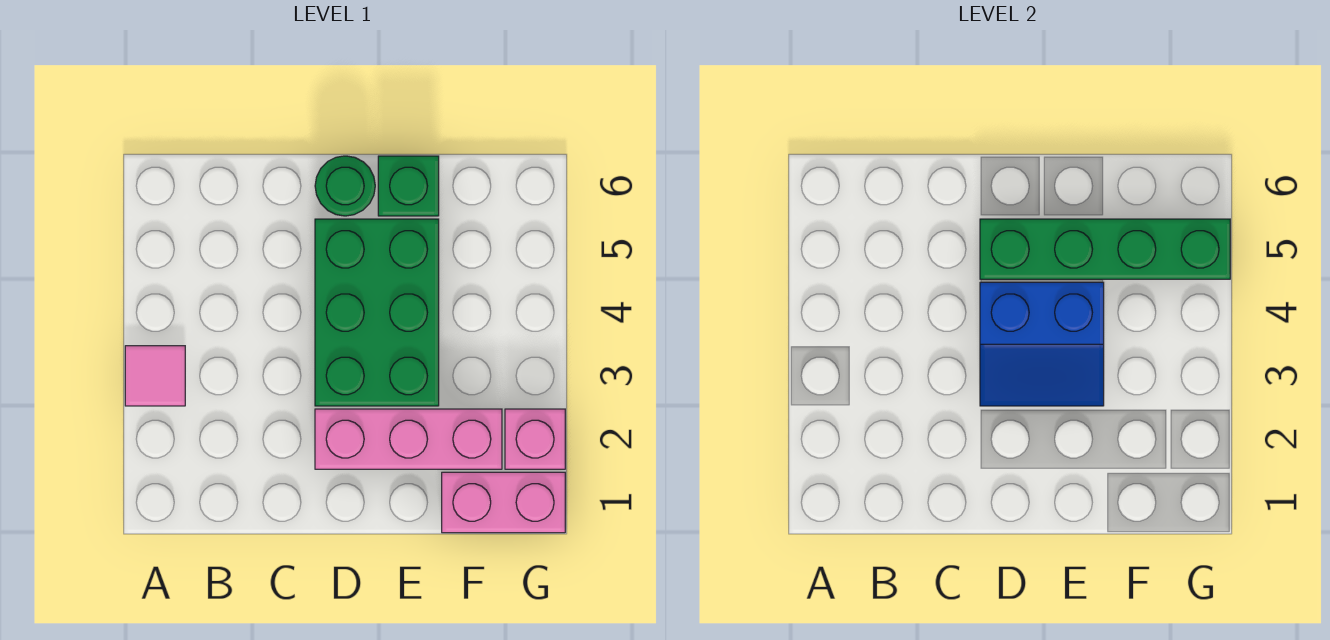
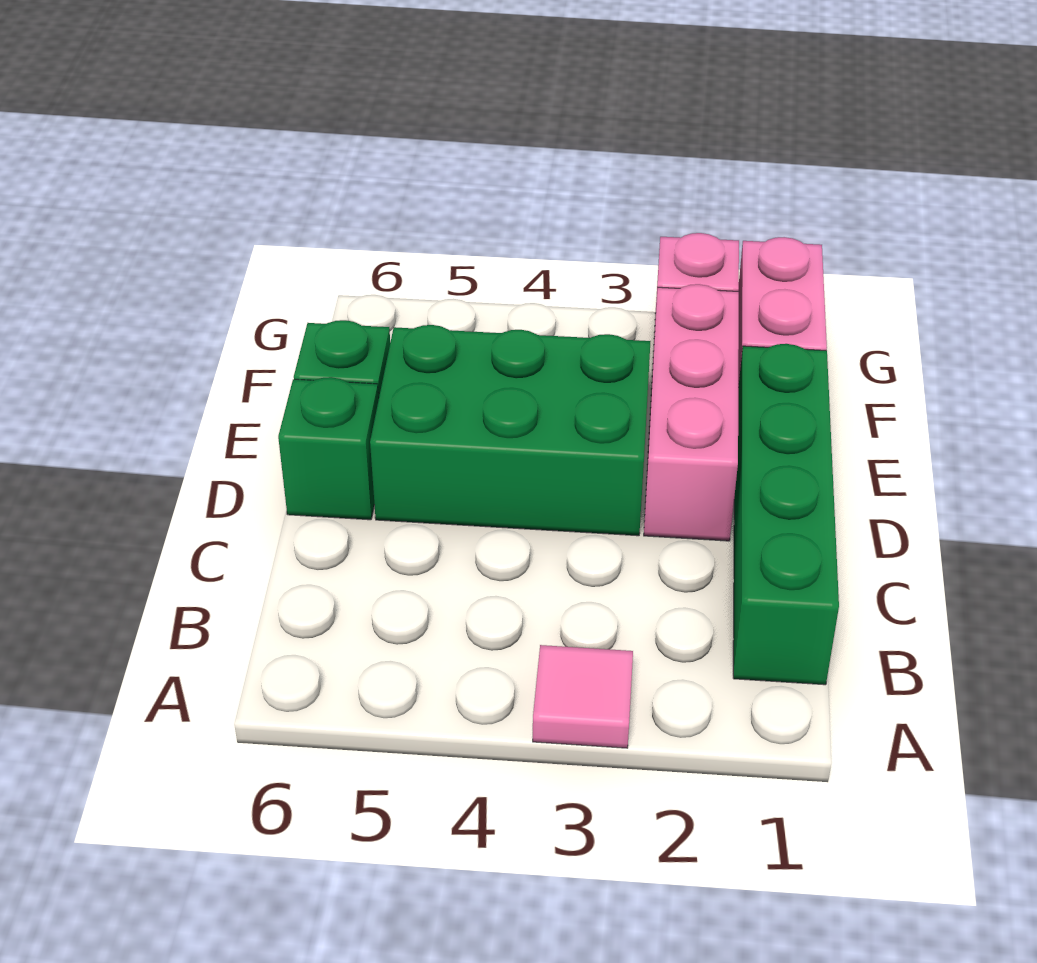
blue 2x2 slope [980,282,1104,406] -> none
green 1x4 brick [980,219,1230,279] -> green 1x4 brick moved to [733,344,839,685]
green 1x1 round brick [315,156,375,216] -> green 1x1 brick [278,377,379,520]

